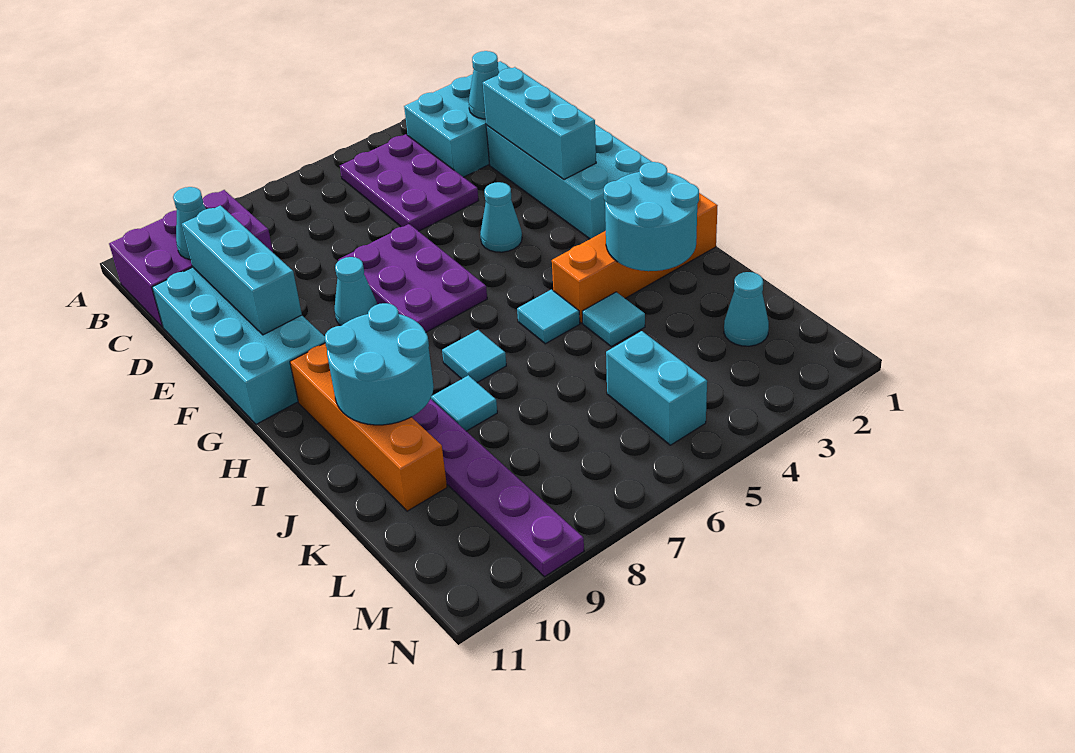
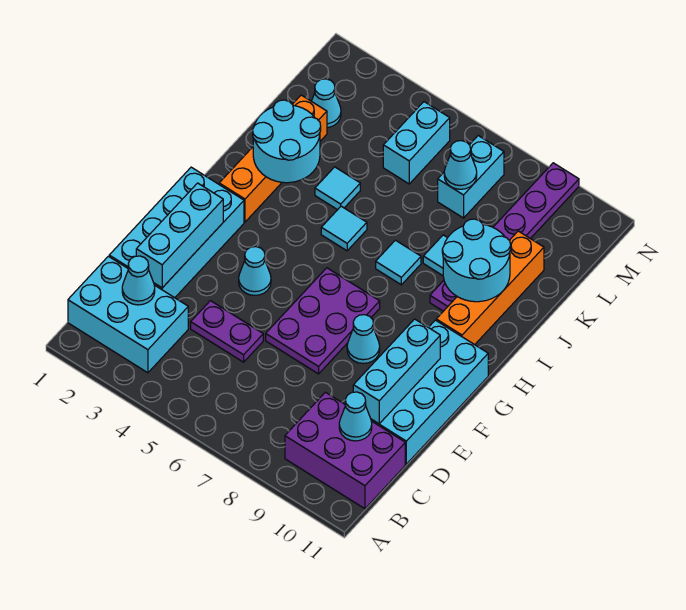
purple 2x3 plate [340,134,479,231] -> purple 1x2 plate [191,301,263,362]
orange 1x4 brick [552,193,718,323] -> orange 1x4 brick turned to [219,95,327,222]
none -> cyan 1x2 brick [438,136,504,218]
none -> cyan 1x1 cone [444,141,477,189]

